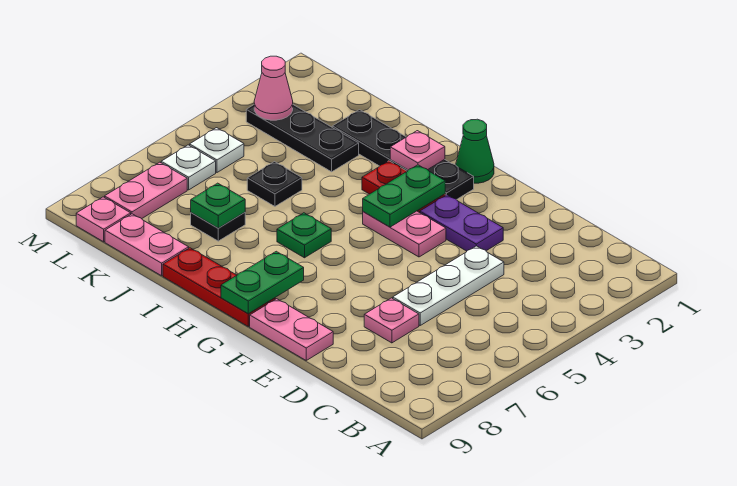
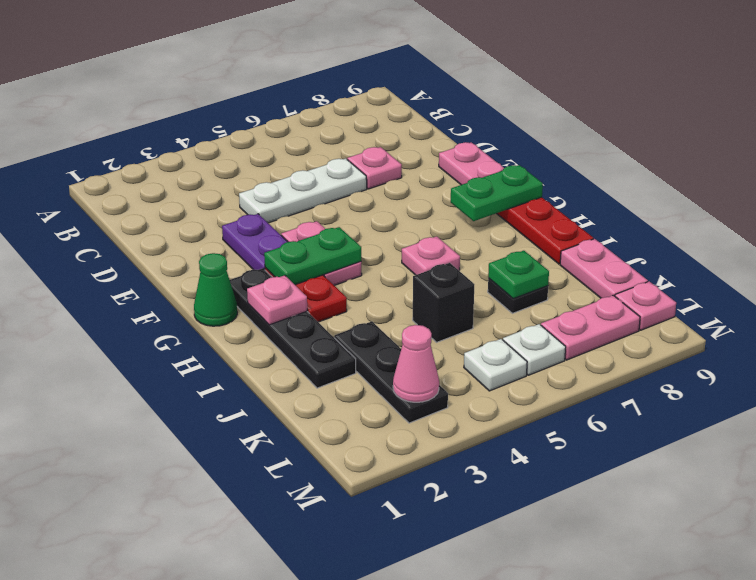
green 1x1 plate [277,213,331,258] -> pink 1x1 plate [402,236,460,275]
black 1x1 plate [247,162,302,206] -> black 1x1 brick [413,263,474,342]

